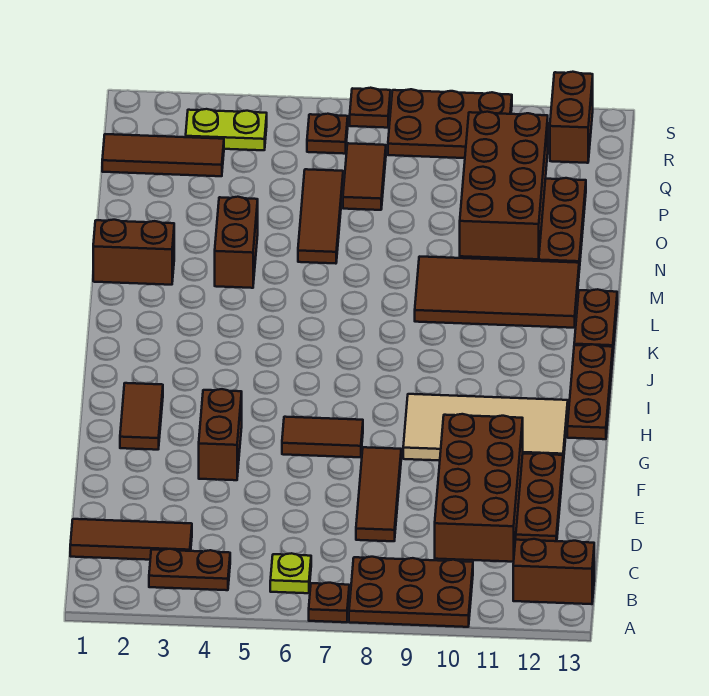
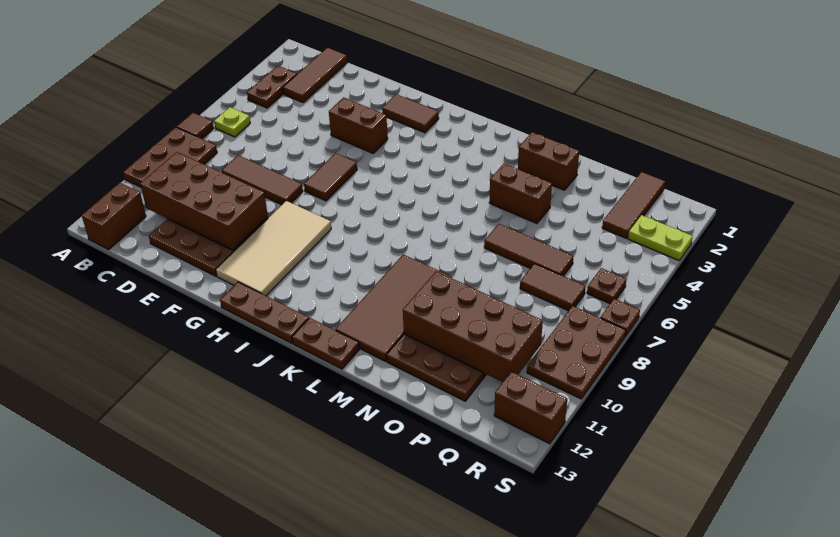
brown 1x1 plate [309,583,349,622] -> brown 1x1 tile [177,113,214,139]
brown 1x2 brick [93,220,174,285] -> brown 1x2 brick turned to [518,132,579,190]
lime 1x2 plate [186,109,267,150] -> lime 1x2 plate turned to [628,215,693,260]

